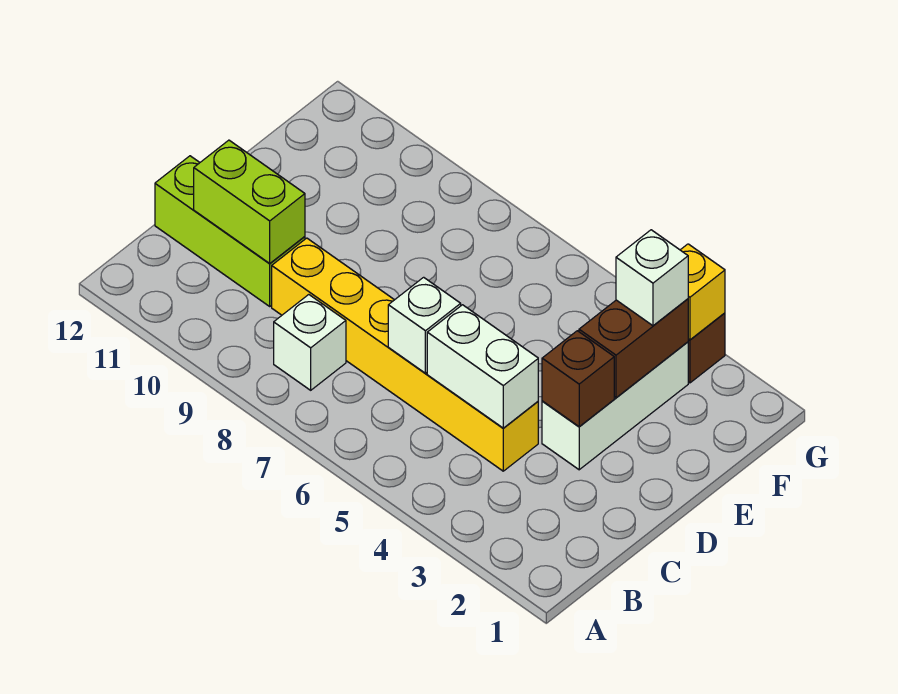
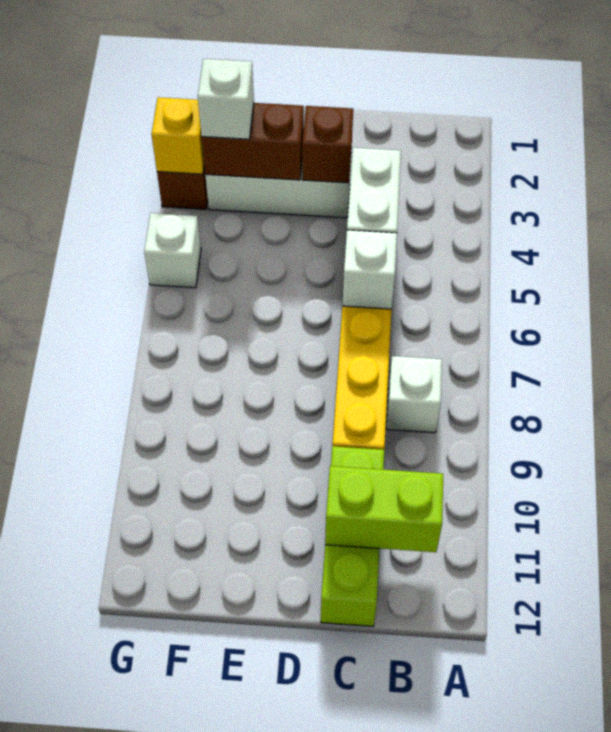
lime 1x2 brick [194,140,305,264] -> lime 1x2 brick turned to [325,466,443,552]
none -> white 1x1 brick [144,213,201,288]

